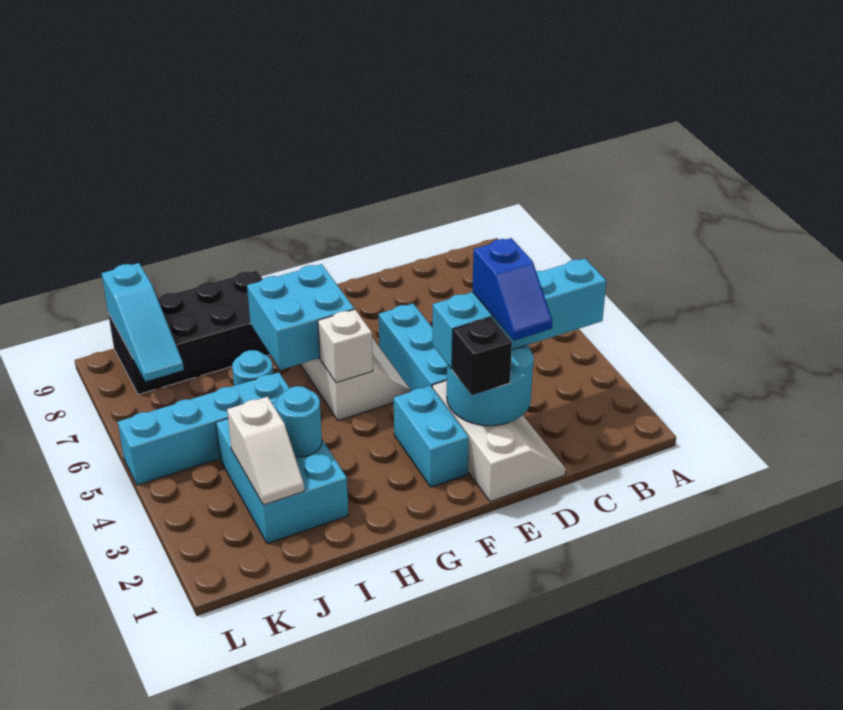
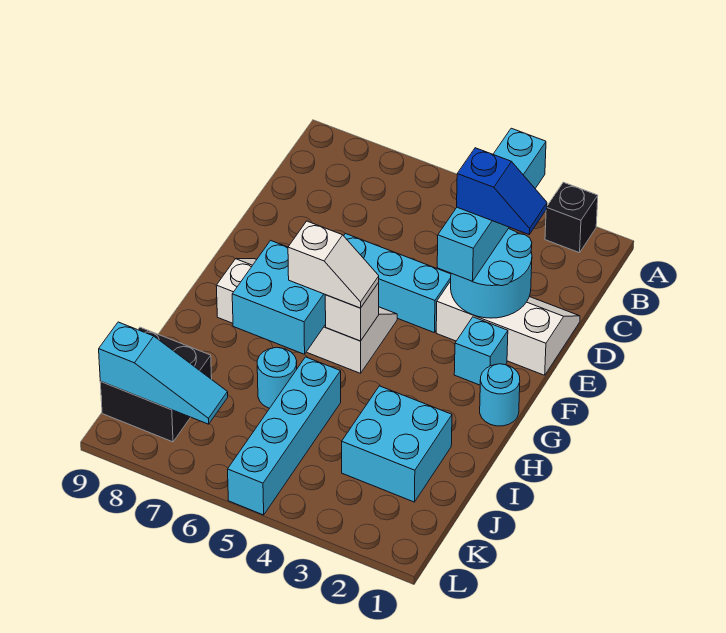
black 1x1 brick [452,318,512,395] -> black 1x1 brick moved to [545,182,598,253]
cyan 1x2 brick [394,386,469,487] -> cyan 1x1 brick [454,317,508,385]
black 2x4 brick [108,270,270,395] -> black 2x2 brick [100,327,212,442]
cyan 2x3 brick [216,402,348,544] -> cyan 2x2 brick [342,386,452,502]
cyan 1x1 round brick [276,386,322,457] -> cyan 1x1 round brick moved to [480,364,520,426]
white 1x2 slope [227,397,304,505] -> white 1x2 slope moved to [288,221,379,308]

